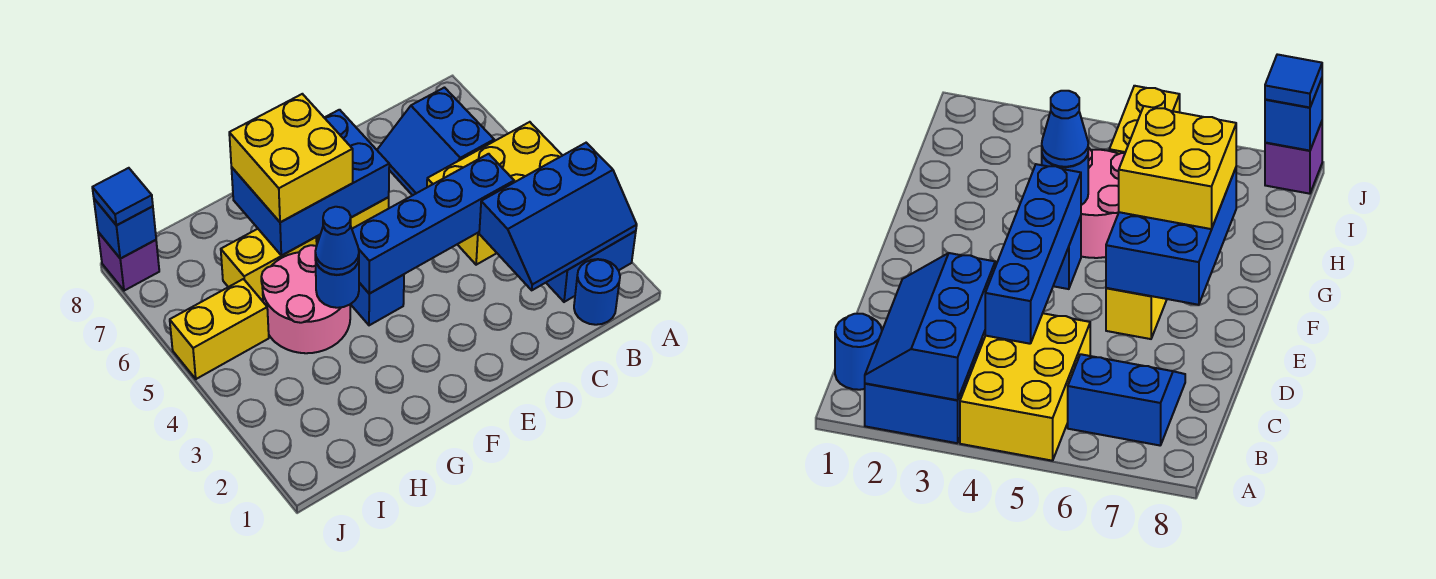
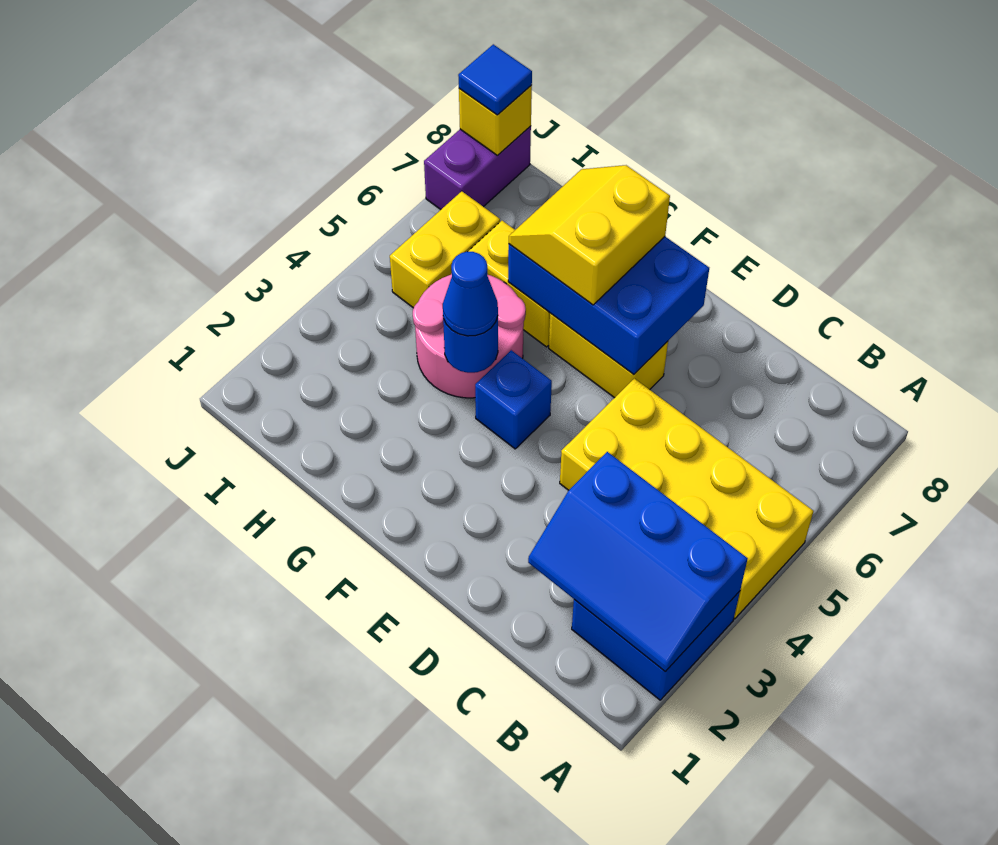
yellow 2x3 brick [427,122,563,265] -> yellow 2x4 brick [560,379,814,619]
blue 1x1 round brick [574,259,620,325] -> none
blue 2x2 slope [377,88,494,196] -> none
blue 1x4 brick [352,154,514,294] -> none
yellow 2x2 brick [229,94,353,222] -> yellow 2x2 slope [509,165,670,305]
yellow 1x2 brick [170,279,269,379] -> yellow 1x2 brick turned to [390,191,500,308]
purple 1x1 brick [98,232,159,291] -> purple 1x2 brick [424,126,531,210]
blue 1x1 brick [94,199,156,259] -> yellow 1x1 brick [459,85,532,156]

